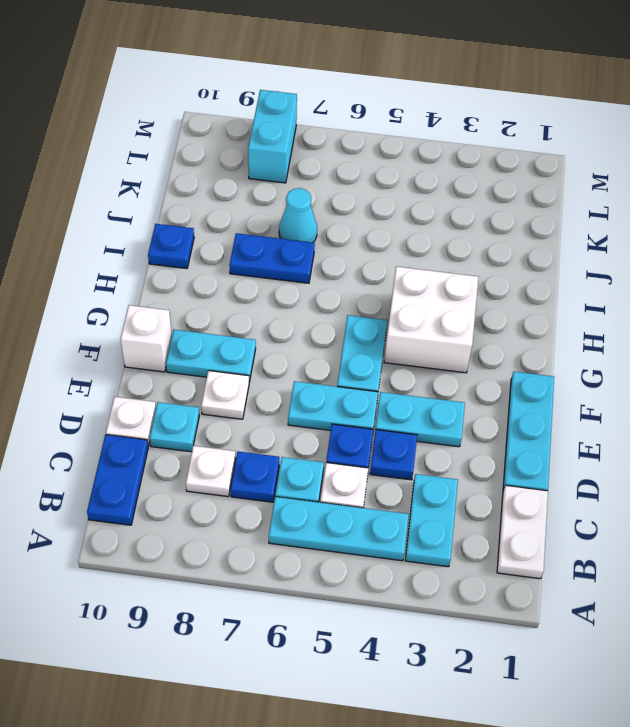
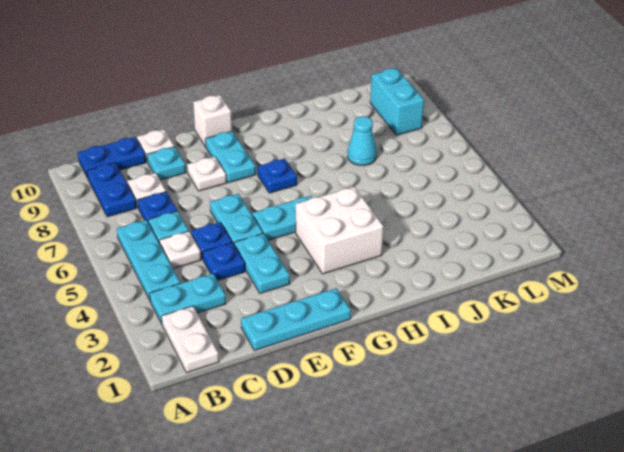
white 1x2 plate [497,485,548,579] -> white 1x2 plate turned to [161,306,219,373]
blue 1x2 plate [229,233,315,283] -> blue 1x2 plate moved to [87,163,136,217]
blue 1x1 plate [148,224,194,269] -> blue 1x1 plate moved to [257,159,297,193]
cyan 1x2 brick [248,90,297,183] -> cyan 1x2 brick turned to [370,68,424,135]

